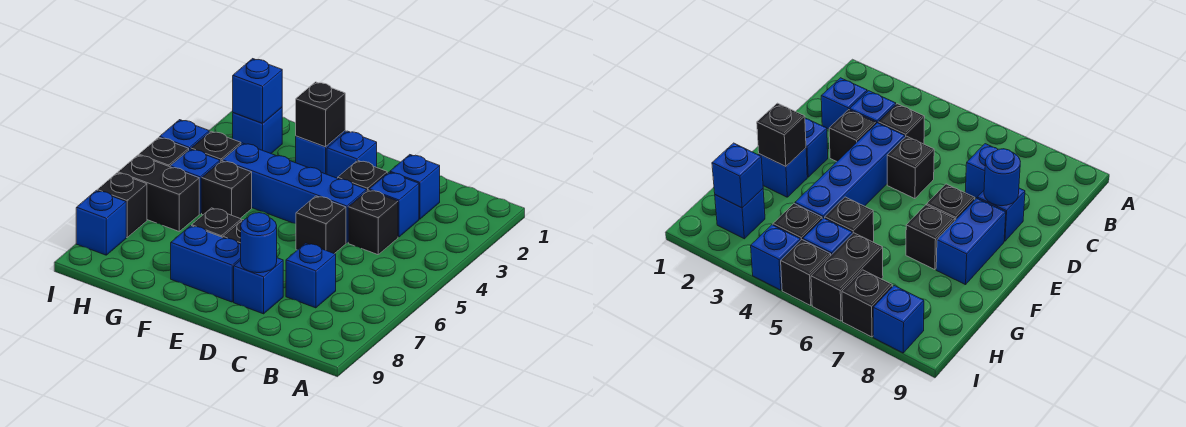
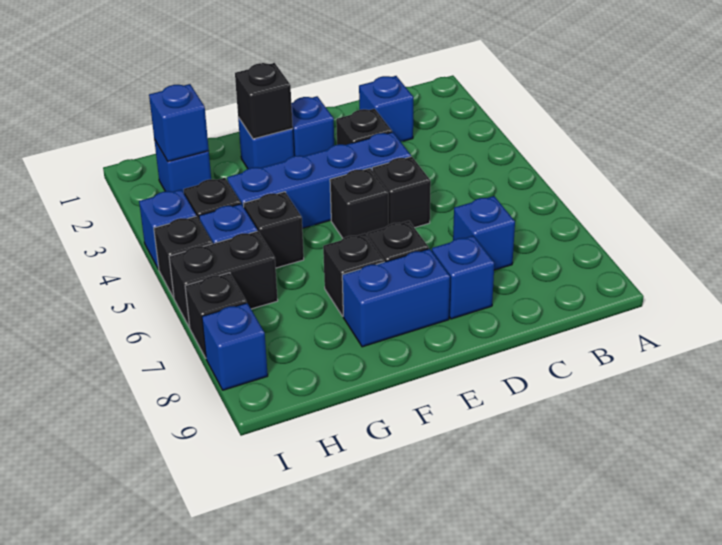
blue 1x1 brick [369,172,419,237] -> none
black 1x1 brick [348,190,398,255] -> black 1x1 brick moved to [330,168,388,238]
blue 1x1 round brick [241,213,277,273] -> none

